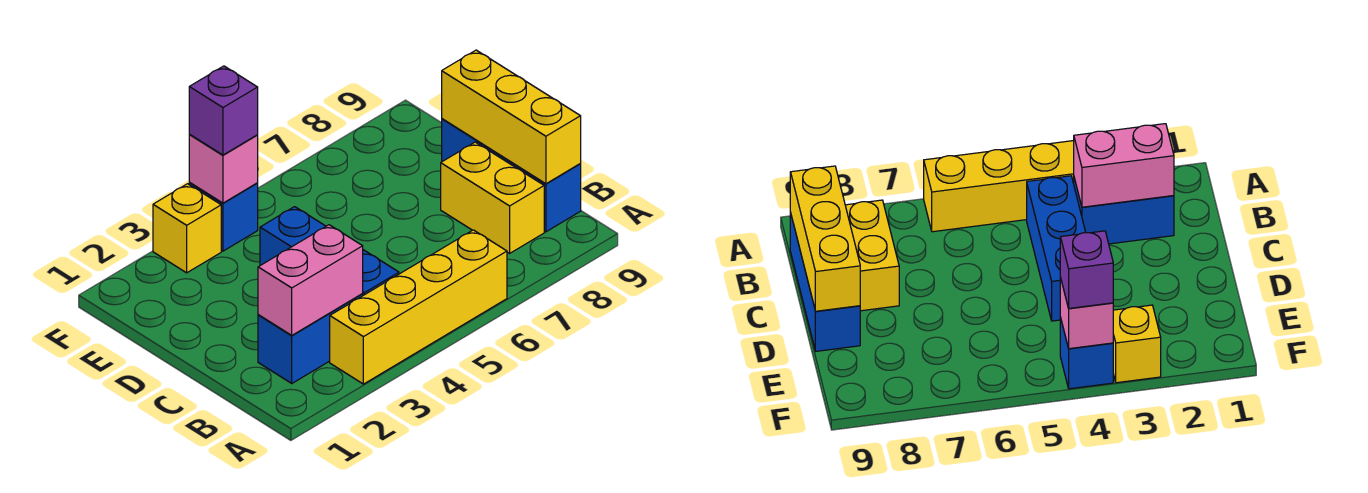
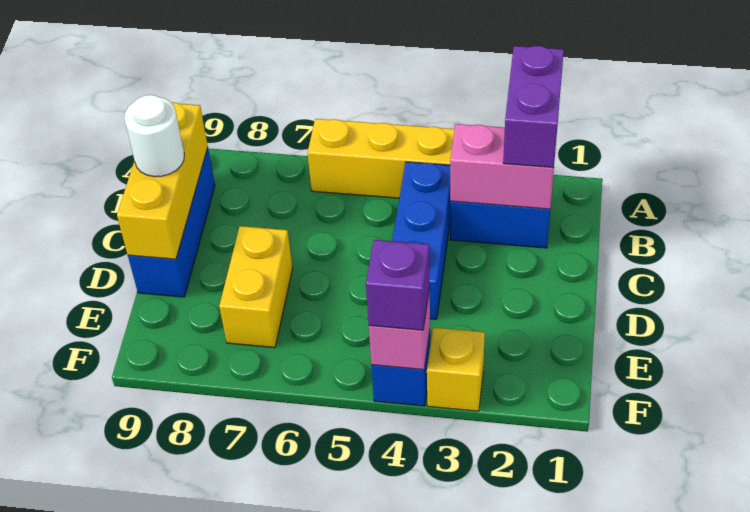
none -> purple 1x2 brick [503,46,564,168]
yellow 1x2 brick [441,142,544,253] -> yellow 1x2 brick moved to [219,226,293,348]
none -> white 1x1 round brick [124,95,184,177]

